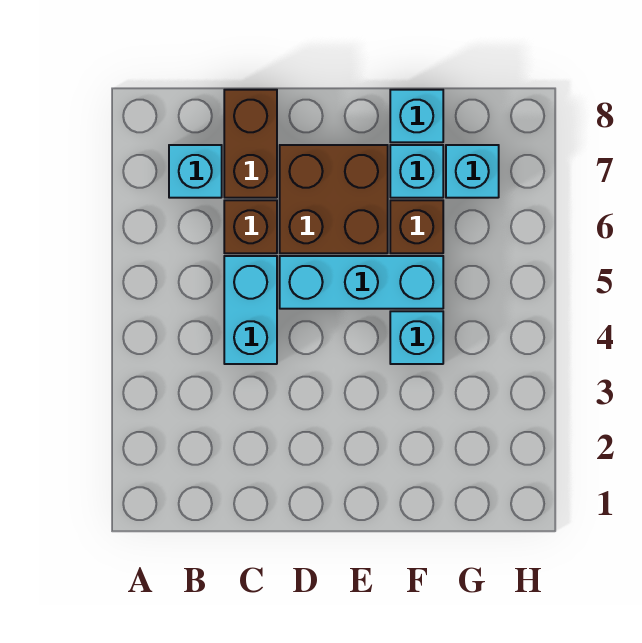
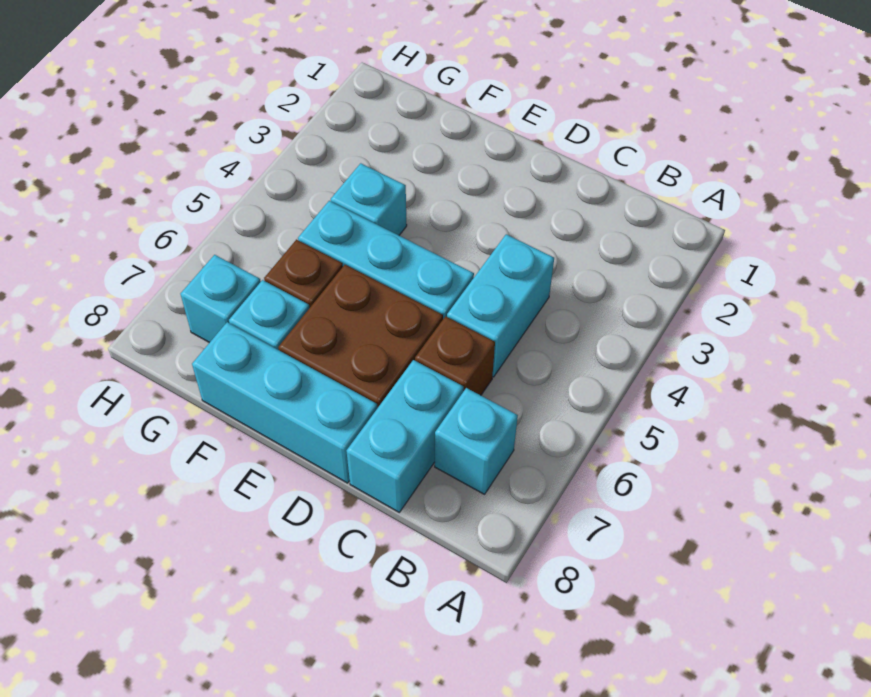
brown 1x2 brick [224,90,277,198] -> cyan 1x2 brick [347,360,464,512]
cyan 1x1 brick [390,90,443,142] -> cyan 1x3 brick [192,322,377,483]

